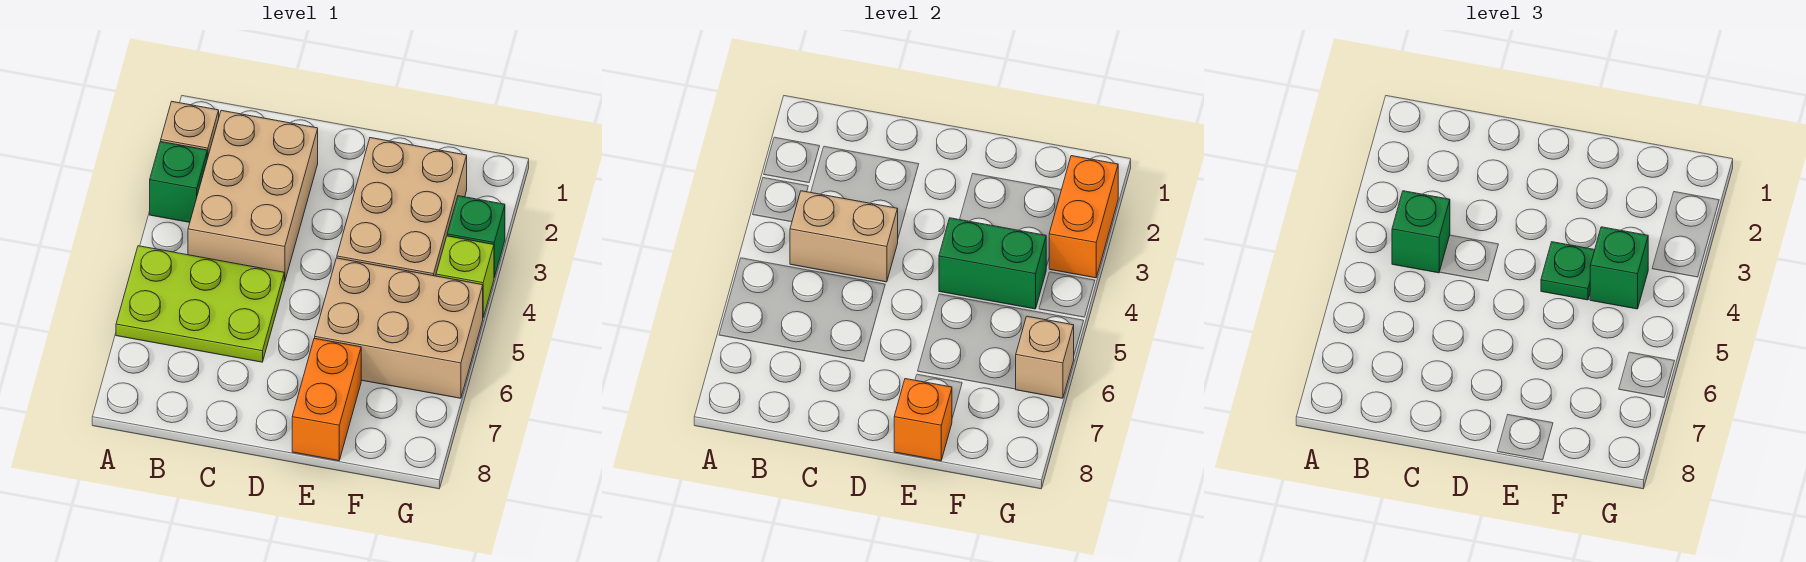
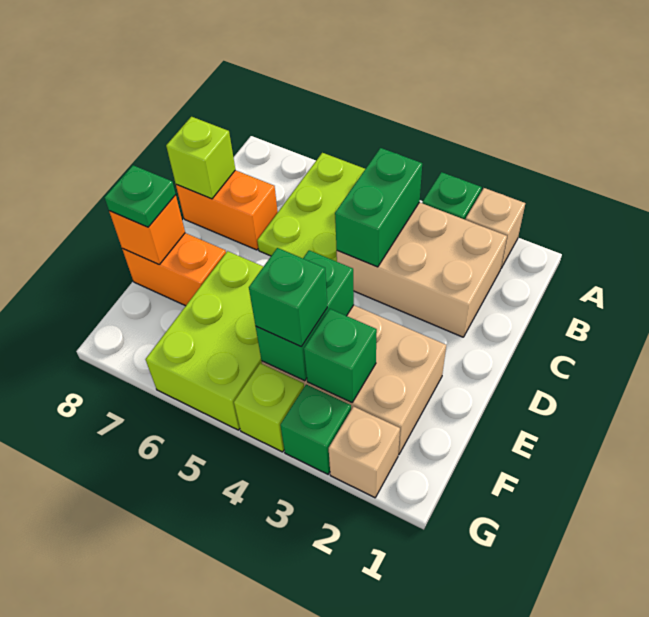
tan 1x2 brick [790,191,898,282] -> green 1x2 brick [335,148,422,267]
green 1x1 brick [1392,191,1450,273] -> green 1x1 brick moved to [304,309,377,403]
none -> lime 1x1 brick [166,117,235,199]
green 1x1 plate [1541,242,1595,300] -> green 1x1 plate moved to [105,165,176,227]
tan 2x3 brick [315,258,483,398] -> lime 2x3 brick [146,251,263,430]
orange 1x2 brick [1049,156,1118,278] -> orange 1x2 brick moved to [176,170,278,250]
tan 1x1 brick [1016,316,1074,398] -> tan 1x1 brick moved to [329,406,400,498]

